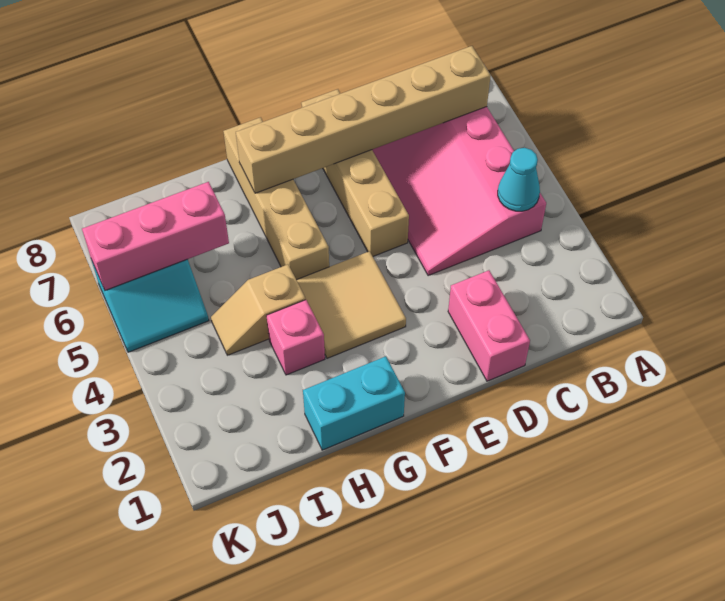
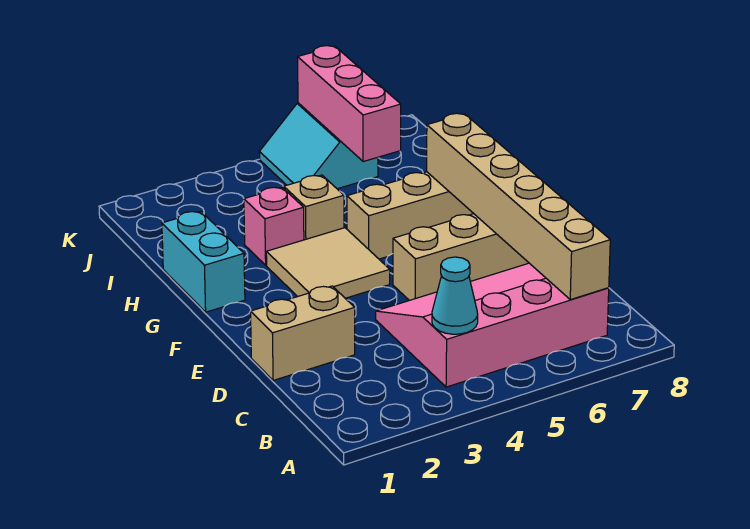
pink 1x2 brick [448,270,530,381] -> tan 1x2 brick [251,286,355,380]

